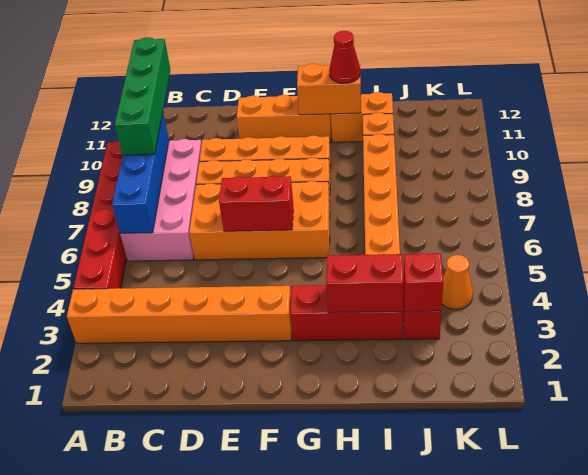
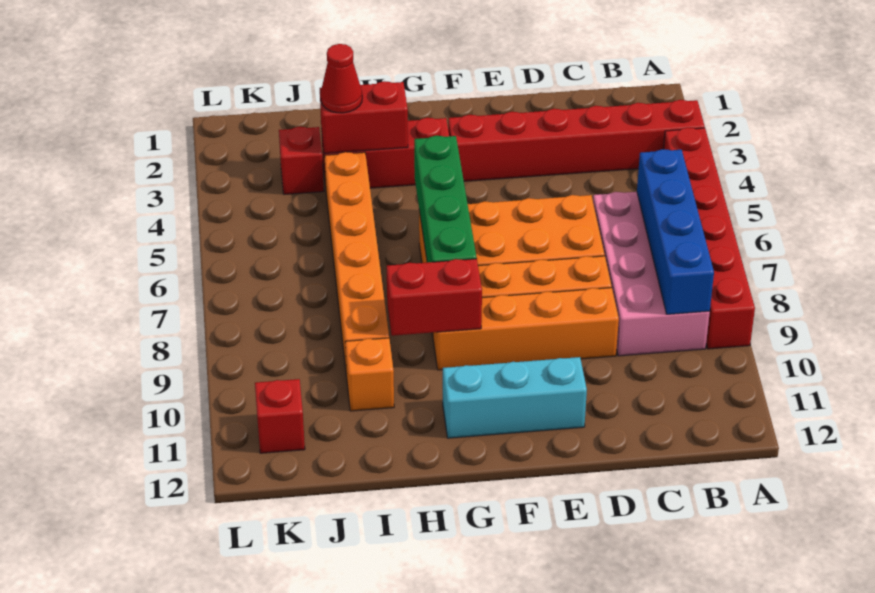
orange 1x6 brick [67,286,292,343] -> red 1x6 brick [448,100,705,181]
green 1x4 brick [115,37,170,155] -> green 1x4 brick moved to [414,136,477,262]
red 1x2 brick [219,176,293,231] -> red 1x2 brick moved to [387,259,482,336]
orange 1x3 brick [237,95,331,142] -> cyan 1x3 brick [443,357,587,438]
orange 1x2 brick [297,64,361,115] -> none
orange 1x2 brick [331,92,393,142] -> none
red 1x1 cone [329,31,360,83] -> red 1x1 cone moved to [321,44,362,113]
red 1x1 brick [403,253,443,312] -> red 1x1 brick moved to [255,379,305,453]
orange 1x1 cone [442,255,473,310] -> none

